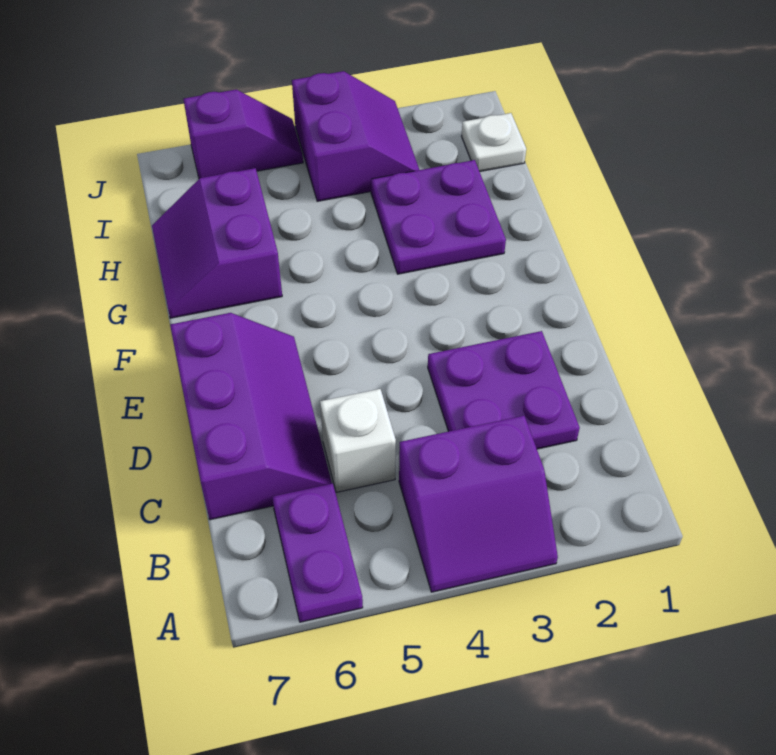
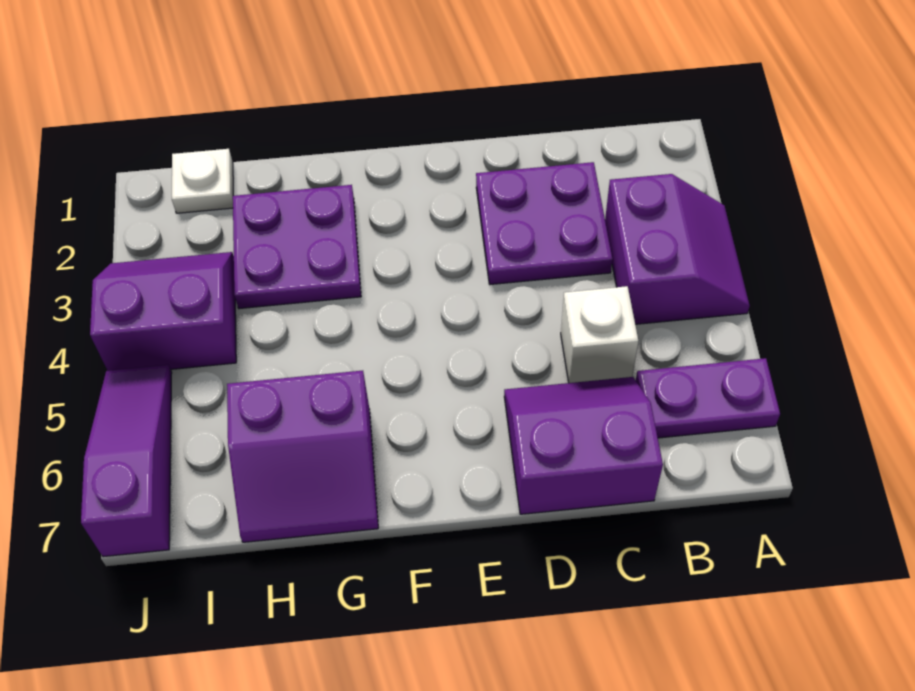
purple 2x3 slope [170,313,332,520] -> purple 2x2 slope [504,377,663,514]
purple 1x2 slope [183,89,303,179] -> purple 1x3 slope [81,365,172,557]

